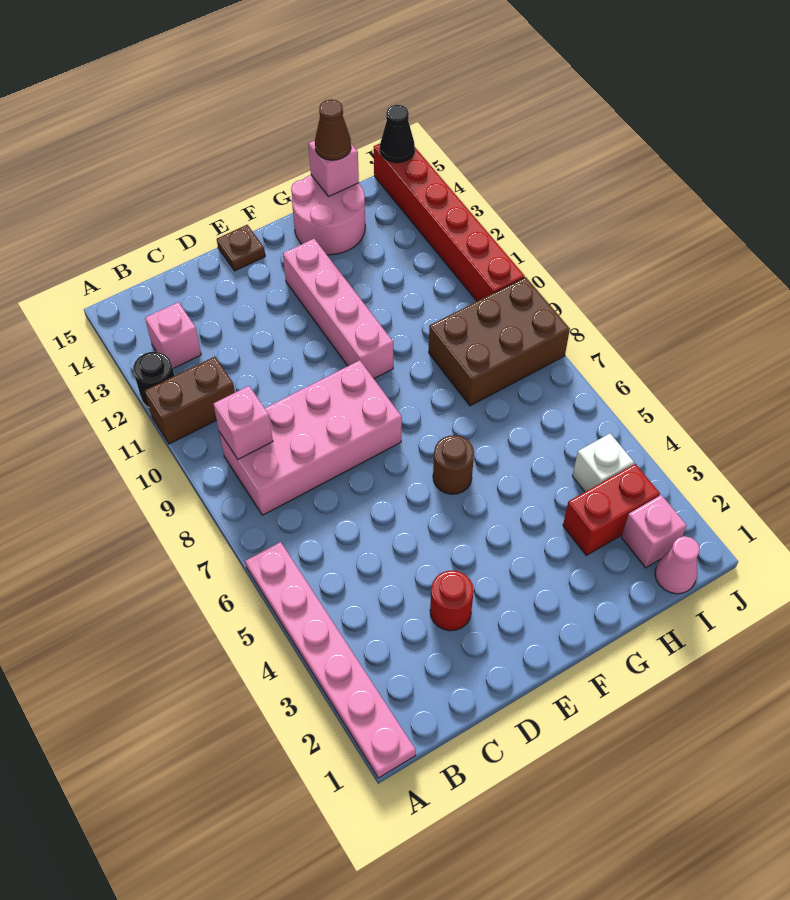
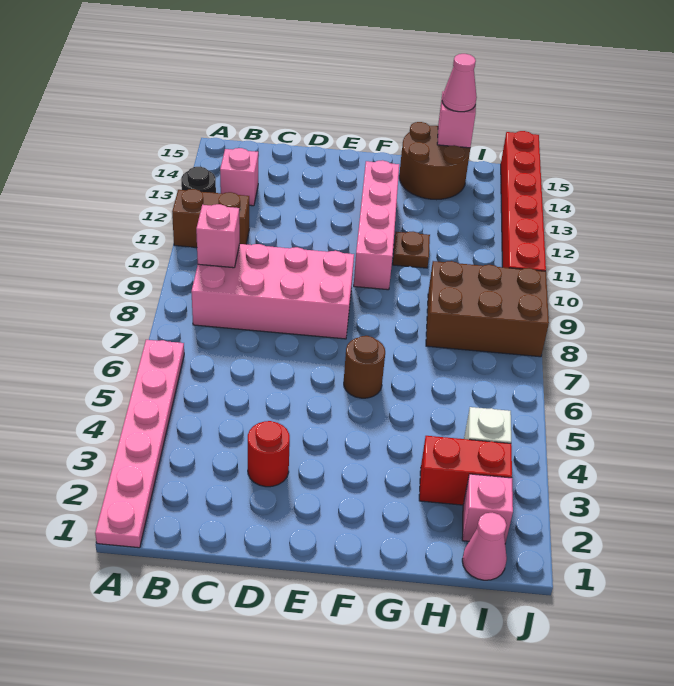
brown 1x1 plate [217,225,265,271] -> brown 1x1 plate moved to [393,232,430,268]
pink 2x2 round brick [291,175,365,255] -> brown 2x2 round brick [399,122,470,200]
brown 1x1 cone [315,99,351,160] -> pink 1x1 cone [442,54,477,112]
black 1x1 cone [380,105,415,163] -> none

